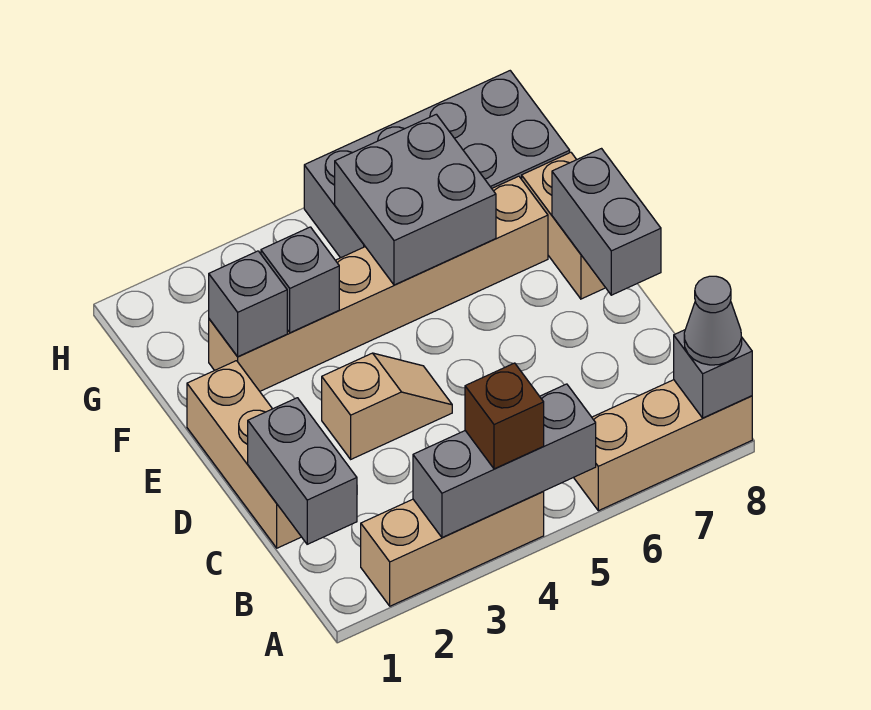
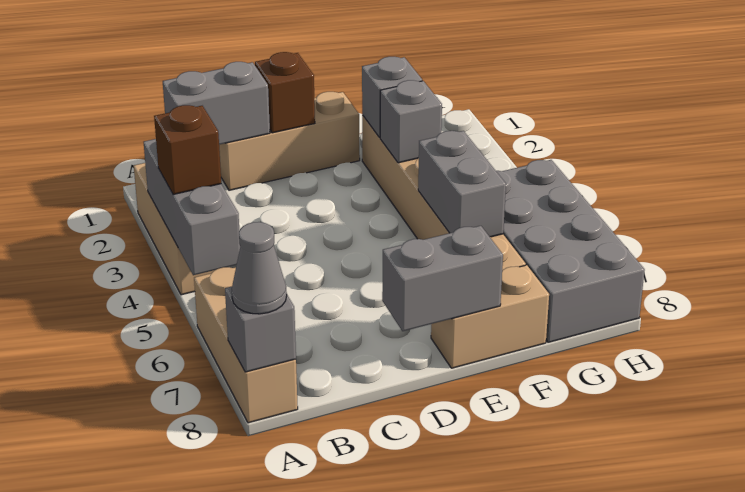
none -> brown 1x1 brick [255,52,315,133]
tan 1x2 slope [322,353,452,459] -> none
grey 2x2 brick [335,114,496,285] -> grey 1x2 brick [418,131,506,237]

